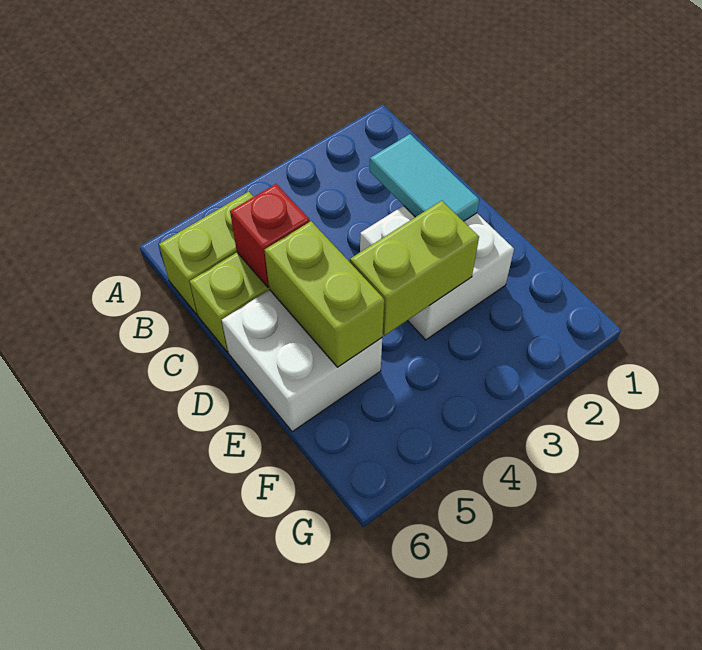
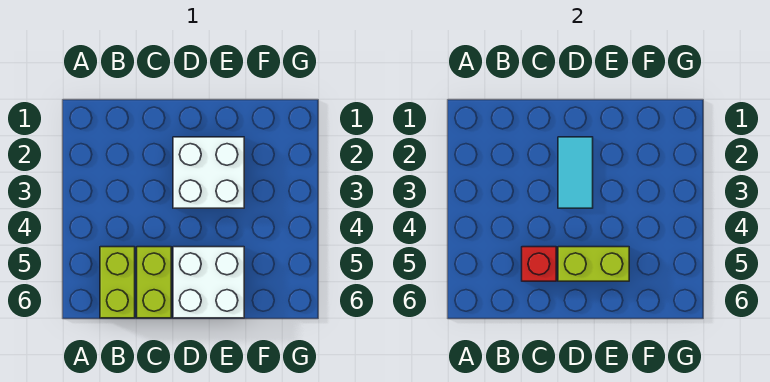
cyan 1x2 tile [370,134,479,221] -> cyan 1x2 tile turned to [558,137,593,208]
lime 1x2 brick [350,201,479,335] -> none

